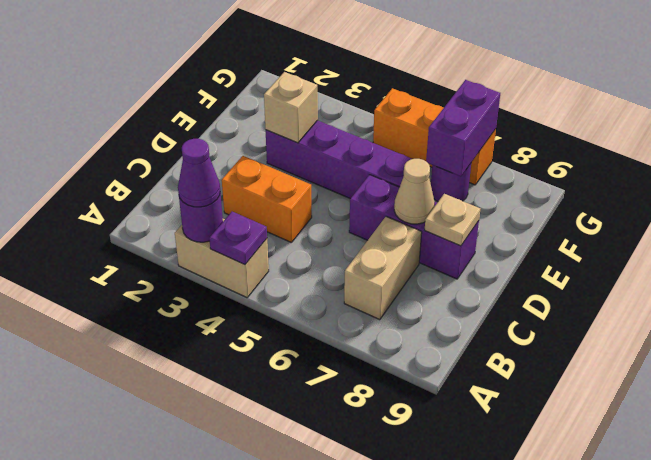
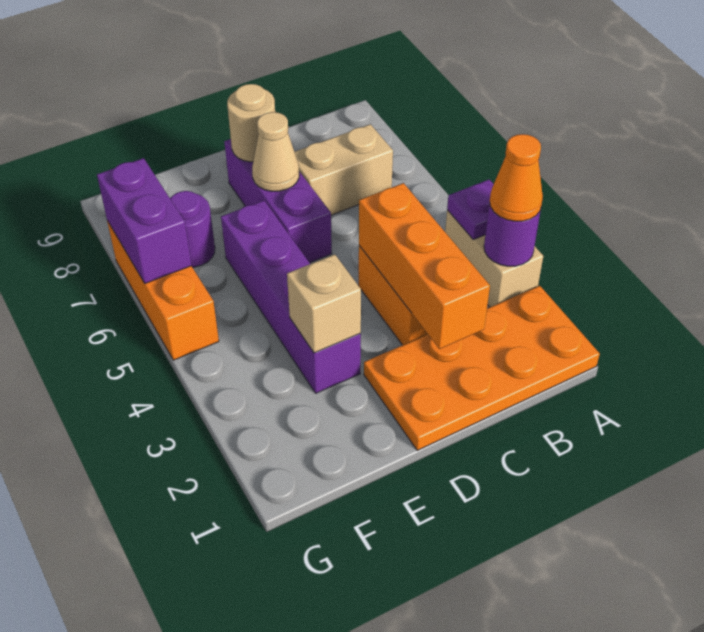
none -> orange 2x4 plate [364,286,600,450]
purple 1x1 cone [178,139,220,207] -> orange 1x1 cone [490,134,543,221]
none -> orange 1x3 brick [359,183,490,349]
tan 1x1 plate [425,194,480,246] -> tan 1x1 round brick [227,84,275,162]
purple 1x2 brick [426,80,500,176] -> purple 1x2 brick turned to [97,158,191,283]

